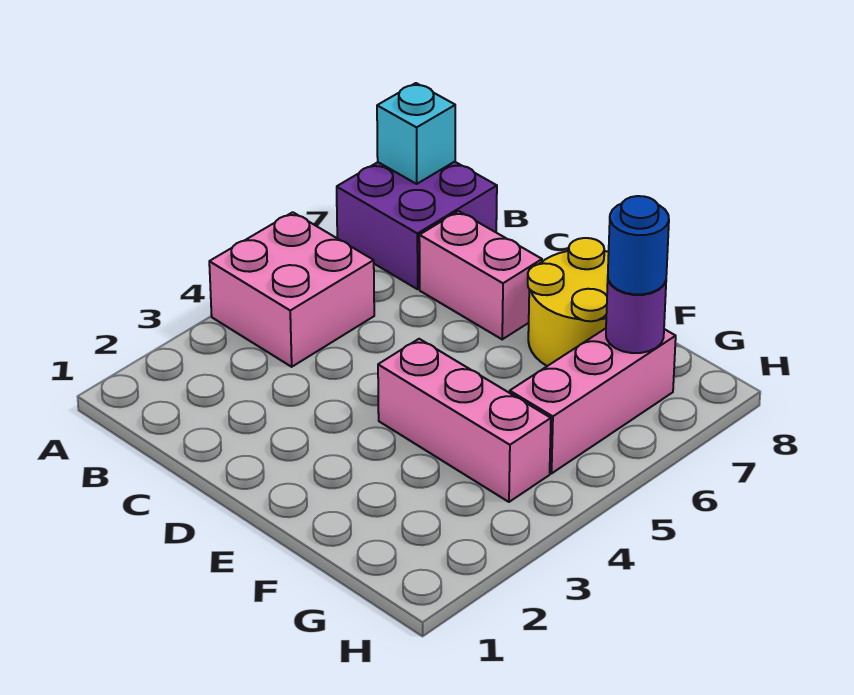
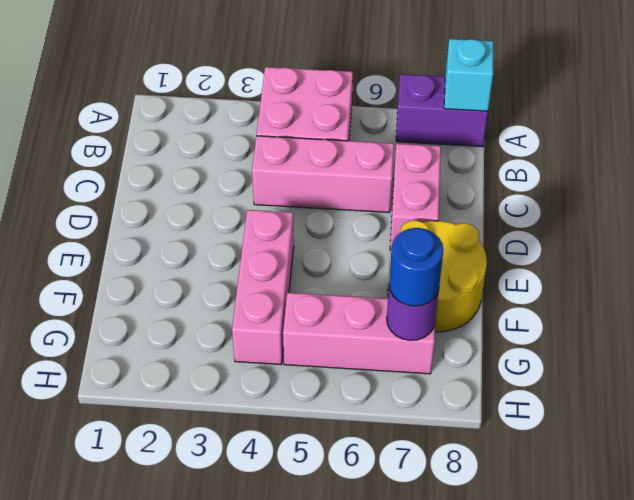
purple 2x2 brick [337,162,497,289] -> purple 1x2 brick [396,74,488,147]
none -> pink 1x3 brick [252,136,394,212]

